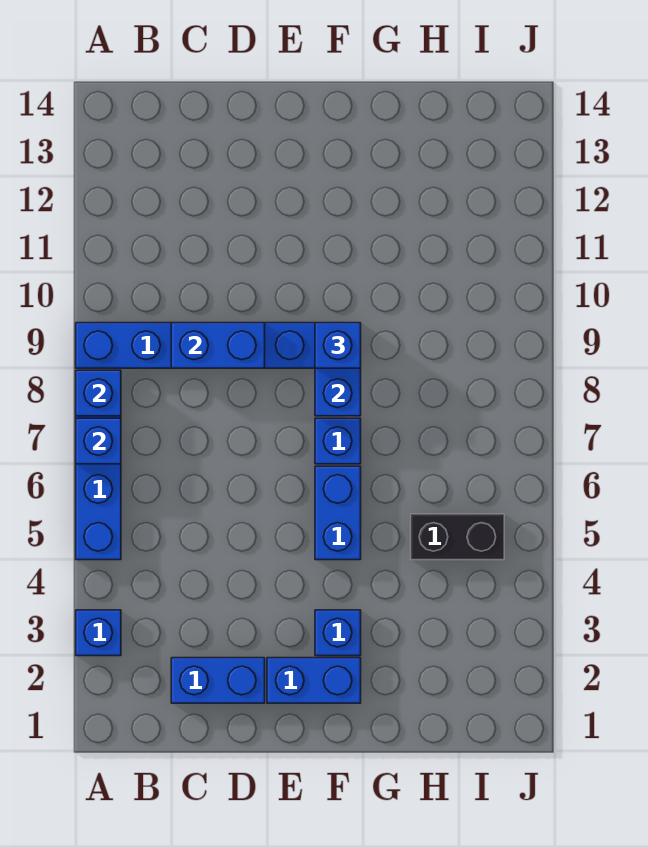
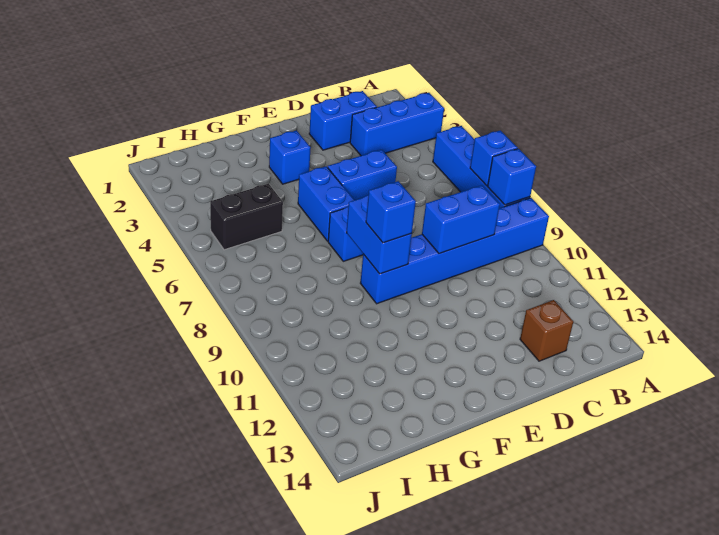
blue 1x1 brick [76,610,121,656] -> blue 1x3 brick [350,93,444,156]
none -> brown 1x1 brick [520,300,573,361]
blue 1x2 brick [267,658,361,703] -> blue 1x2 brick moved to [328,150,397,200]

